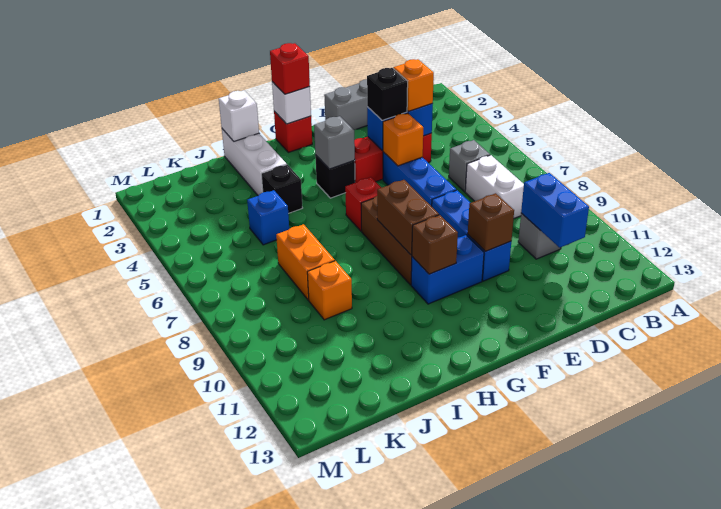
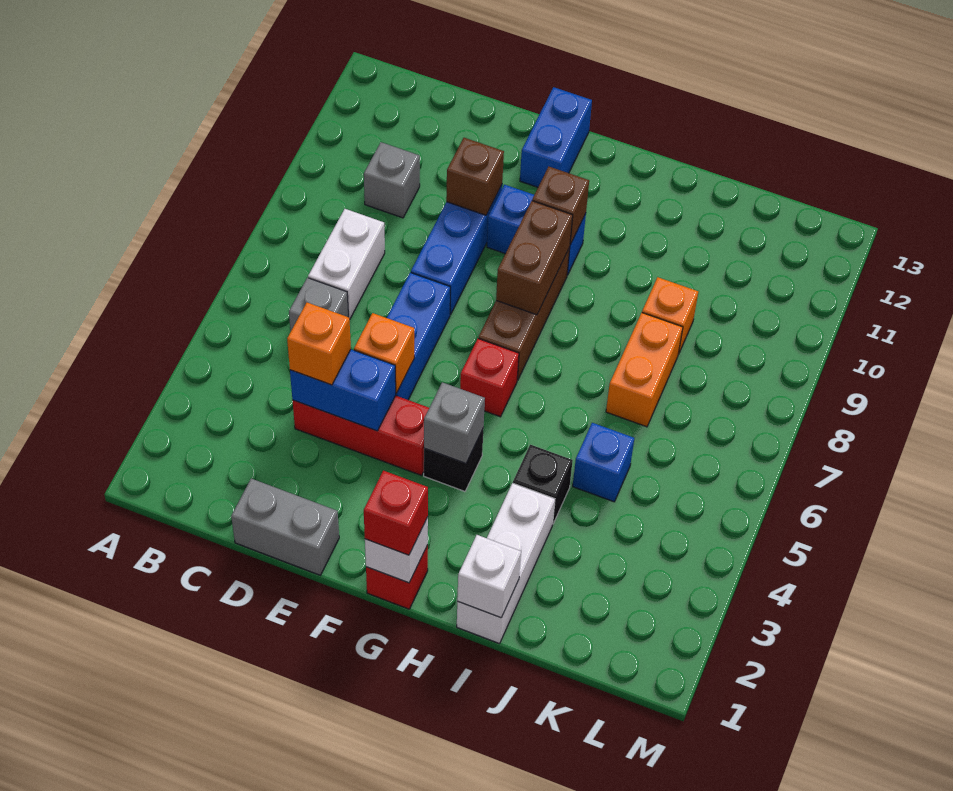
blue 1x2 brick [521,173,589,247] -> blue 1x2 brick moved to [520,87,592,187]
black 1x1 brick [367,68,408,120] -> none

